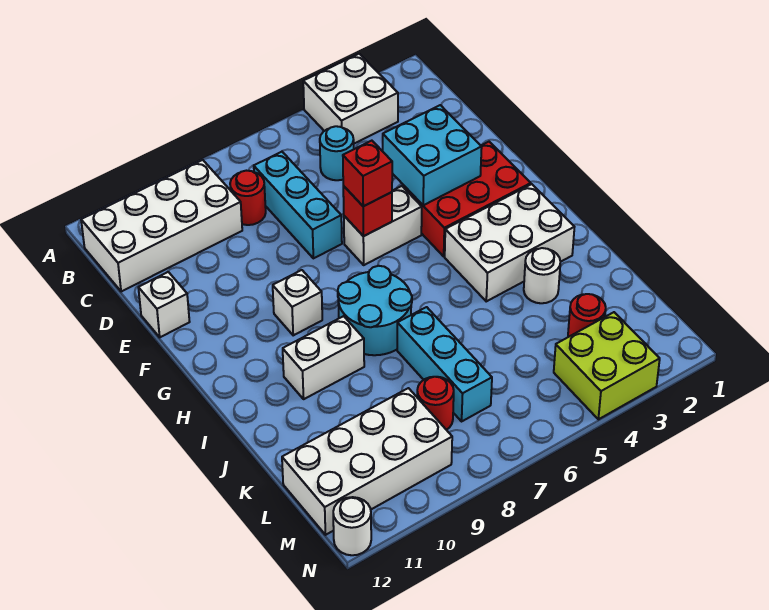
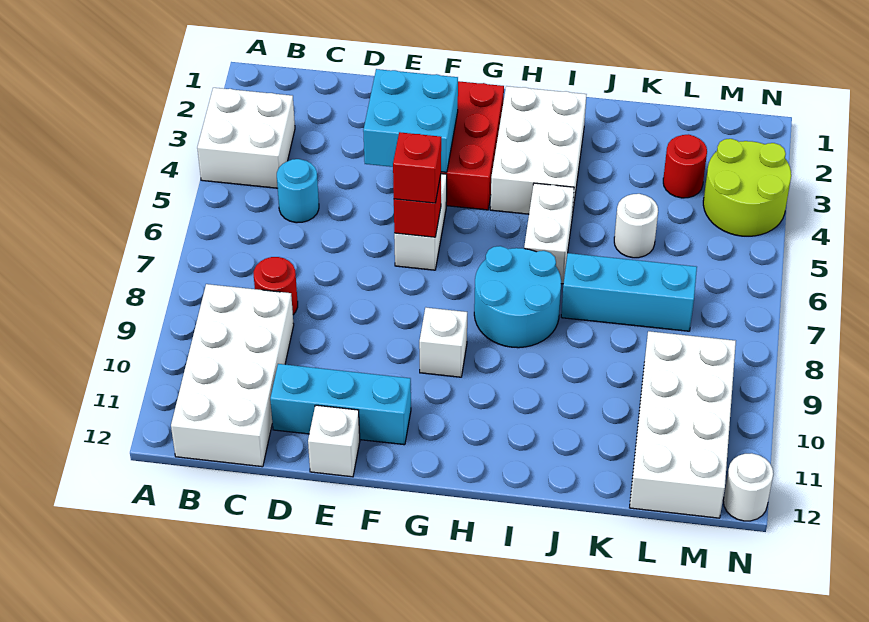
cyan 1x3 brick [254,152,342,258] -> cyan 1x3 brick moved to [270,364,411,445]
white 1x2 brick [283,316,364,399] -> white 1x2 brick moved to [524,183,574,284]
white 1x1 round brick [524,248,560,303] -> white 1x1 round brick moved to [614,194,658,258]
red 1x1 round brick [417,377,454,430] -> none
lime 2x2 brick [554,312,660,419] -> lime 2x2 round brick [703,139,791,236]

